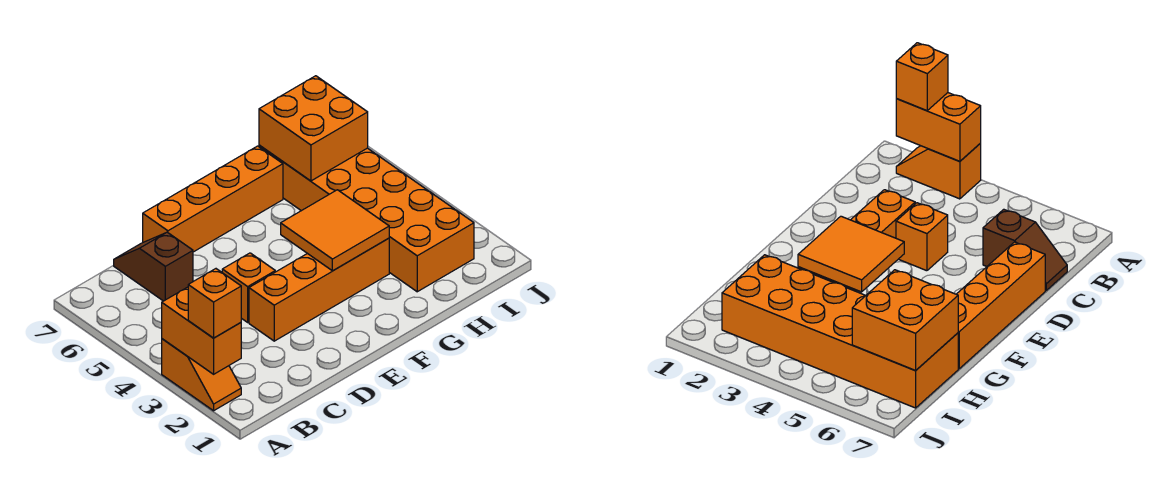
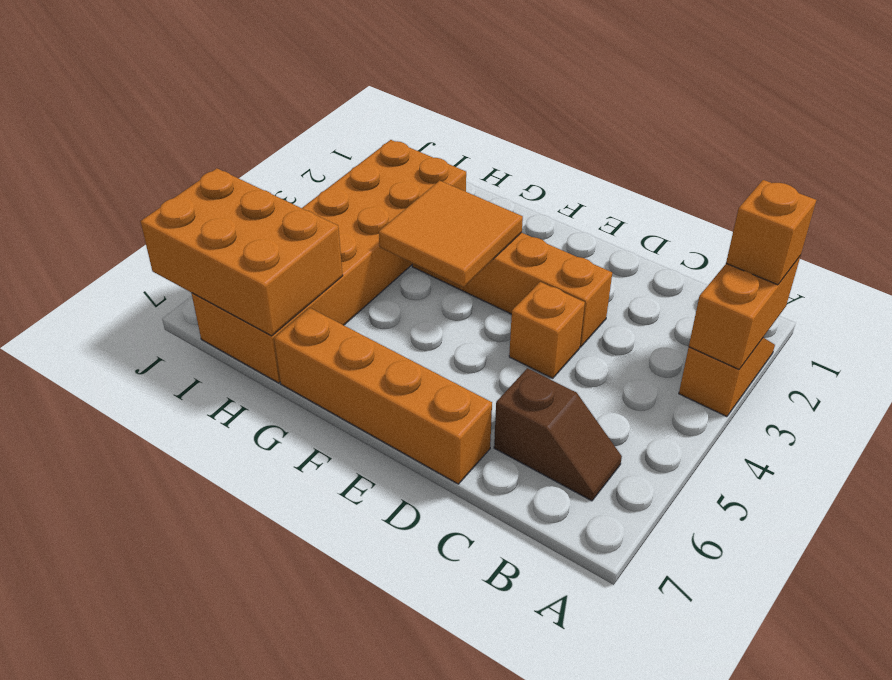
brown 1x2 slope [114,232,193,301] -> brown 1x2 slope turned to [494,368,622,501]
orange 2x2 brick [259,76,368,181] -> orange 2x3 brick [141,168,343,336]

